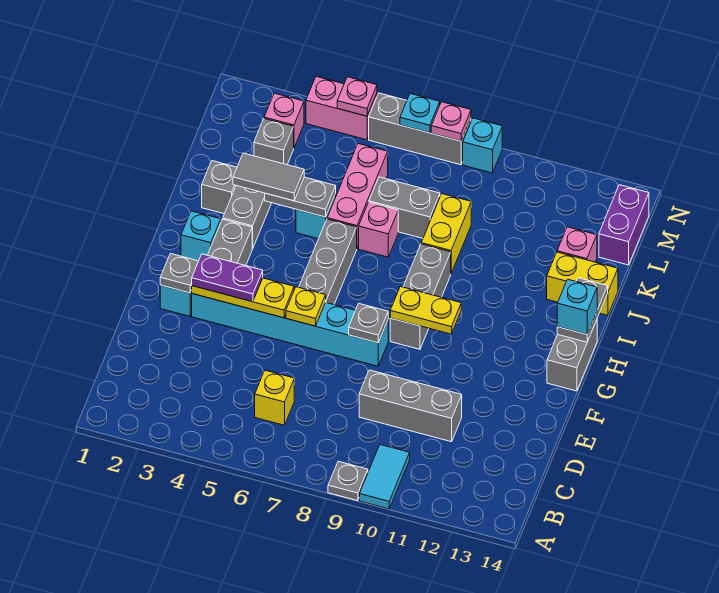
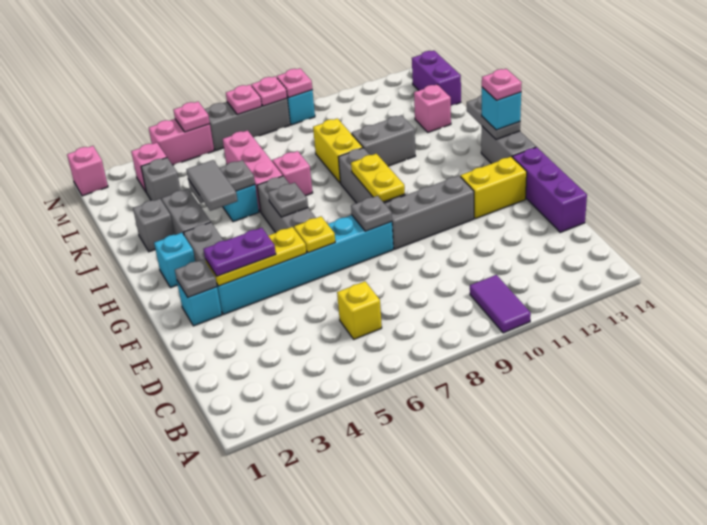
grey 1x1 plate [328,461,368,501] -> grey 1x1 plate moved to [268,183,308,217]
cyan 1x2 tile [360,445,410,509] -> purple 1x2 tile [470,275,531,333]
grey 1x3 brick [359,370,462,442] -> grey 1x3 brick moved to [384,176,474,249]
none -> purple 1x3 brick [512,147,587,232]
yellow 1x2 plate [390,287,461,334] -> yellow 1x2 plate turned to [351,154,405,202]
none -> pink 1x1 plate [482,69,522,100]
grey 1x2 tile [233,153,304,201] -> grey 1x2 tile turned to [186,160,238,211]
yellow 1x2 brick [547,252,618,315] -> yellow 1x2 brick moved to [460,157,527,219]
grey 1x2 brick [369,177,440,238] -> grey 1x2 brick moved to [352,115,415,166]
none -> pink 1x1 brick [67,146,108,196]
cyan 1x1 plate [400,94,440,133] -> pink 1x1 plate [226,85,262,115]
none -> pink 1x1 plate [277,68,312,98]

